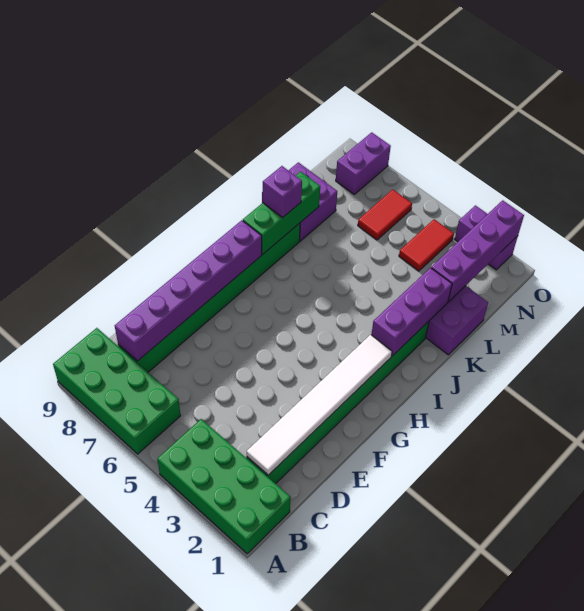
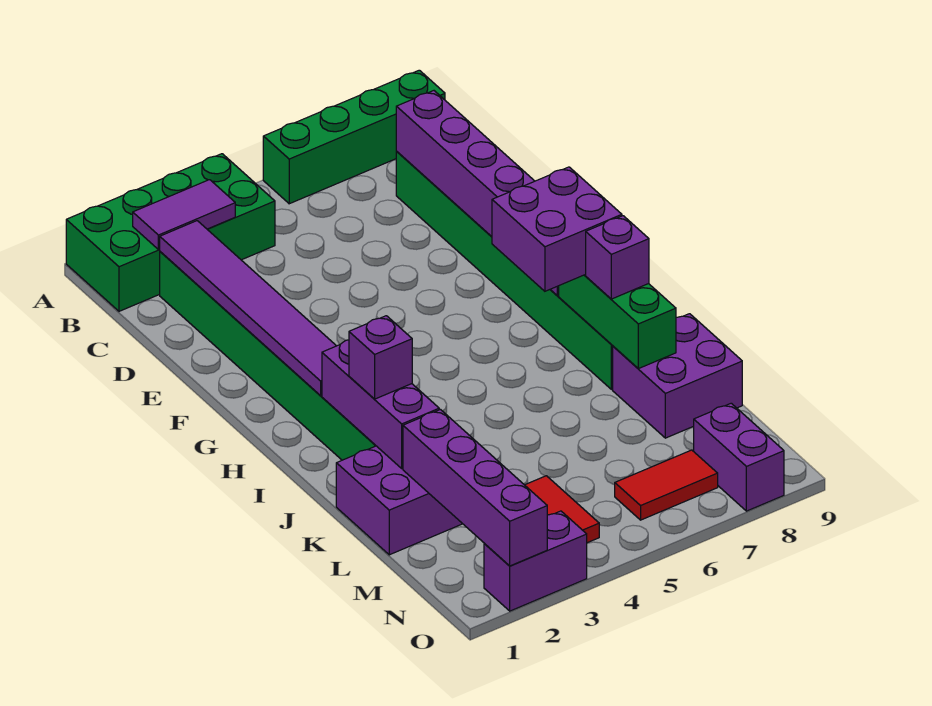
green 2x4 brick [53,328,181,454] -> green 1x4 brick [263,70,445,204]
none -> purple 1x2 tile [133,180,235,250]
white 1x6 tile [247,335,392,475] -> purple 1x6 tile [160,221,336,395]
none -> purple 2x2 brick [492,167,622,291]
none -> purple 1x1 brick [349,316,412,399]
red 1x2 tile [358,190,412,240] -> red 1x2 tile turned to [615,450,718,520]

